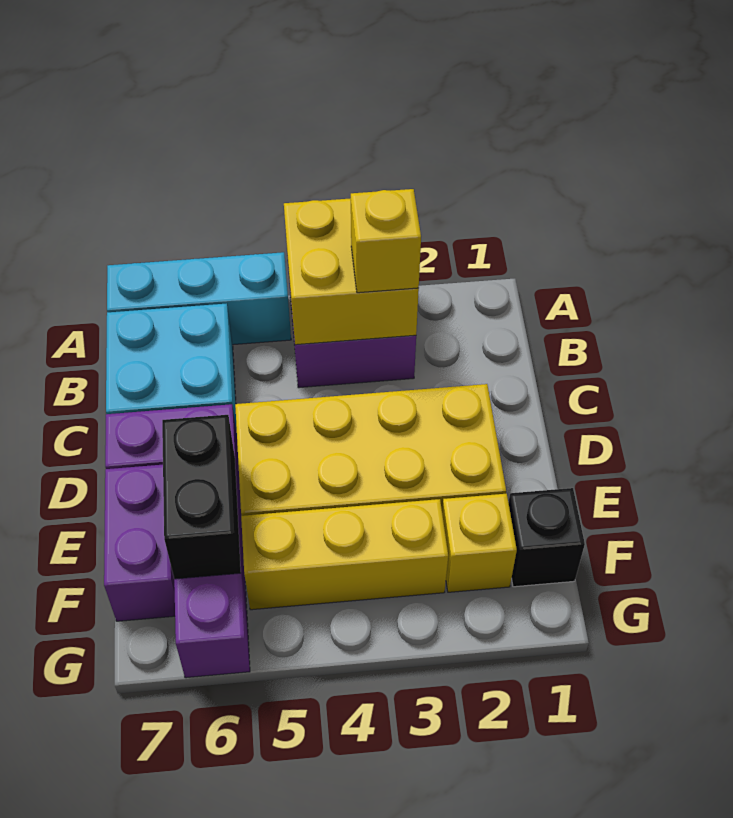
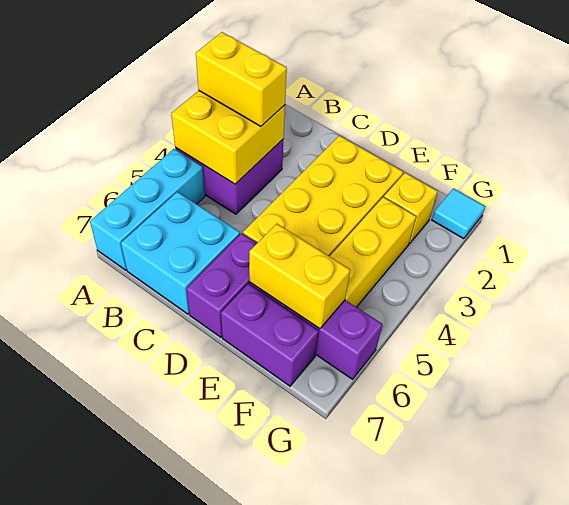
yellow 1x1 brick [351,189,421,293] -> yellow 1x2 brick [196,32,287,126]
black 1x2 brick [162,415,241,579] -> yellow 1x2 brick [249,224,350,329]
black 1x1 brick [508,488,585,587] -> none
none -> cyan 1x1 tile [432,189,485,239]

